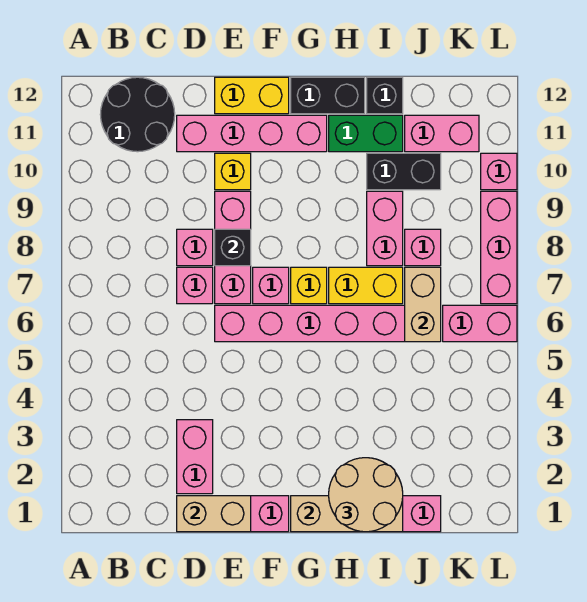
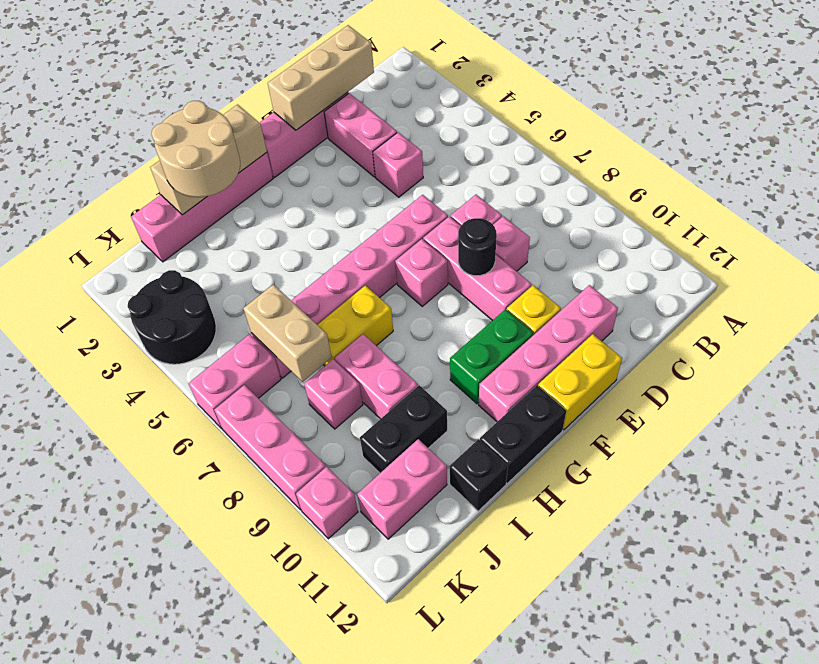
black 2x2 round brick [100,77,175,152] -> black 2x2 round brick moved to [128,270,216,364]
tan 1x2 brick [177,496,251,532] -> tan 1x3 brick [268,25,374,130]
none -> pink 1x1 brick [373,132,423,197]
black 1x1 brick [215,229,251,266] -> black 1x1 round brick [458,218,497,276]
yellow 1x1 brick [291,267,327,304] -> none
green 1x2 brick [329,115,403,152] -> green 1x2 brick moved to [450,309,533,404]

